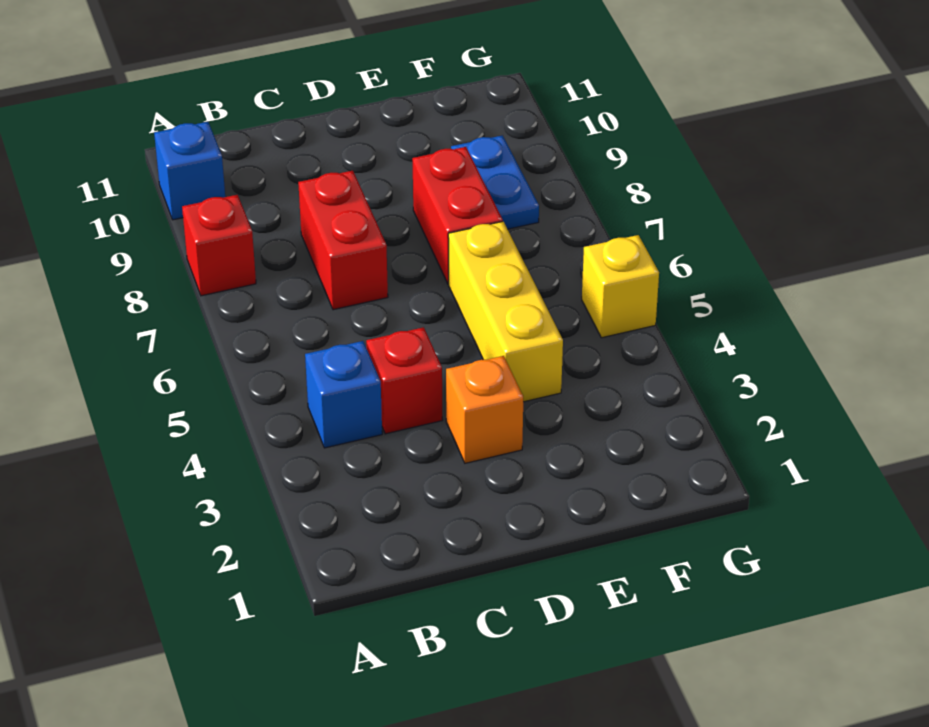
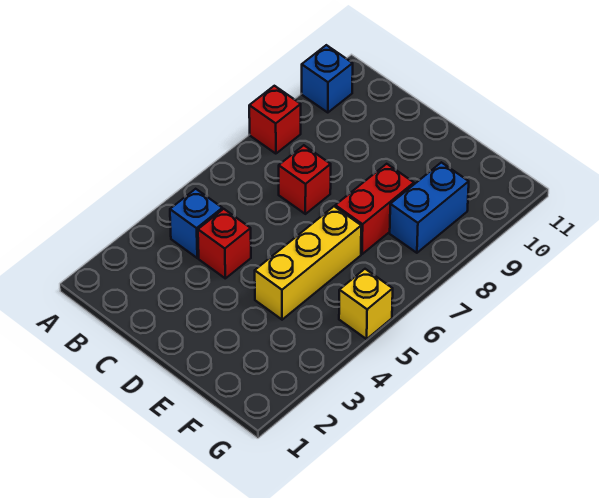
red 1x2 brick [298,171,388,310] -> red 1x1 brick [279,145,331,214]
orange 1x1 brick [446,356,523,463] -> none
blue 1x2 plate [451,135,539,229] -> blue 1x2 brick [390,162,469,253]

